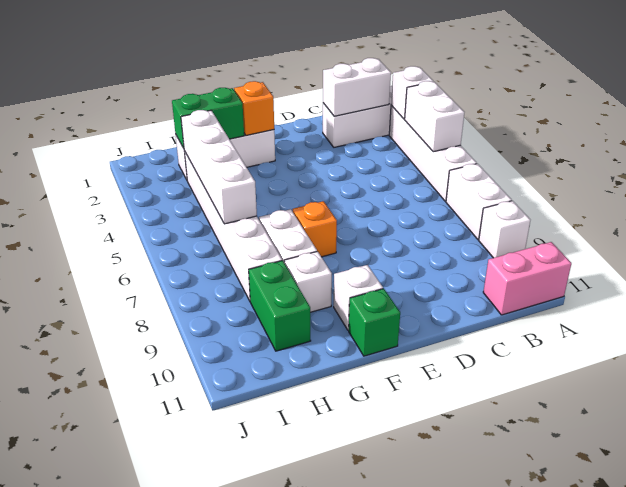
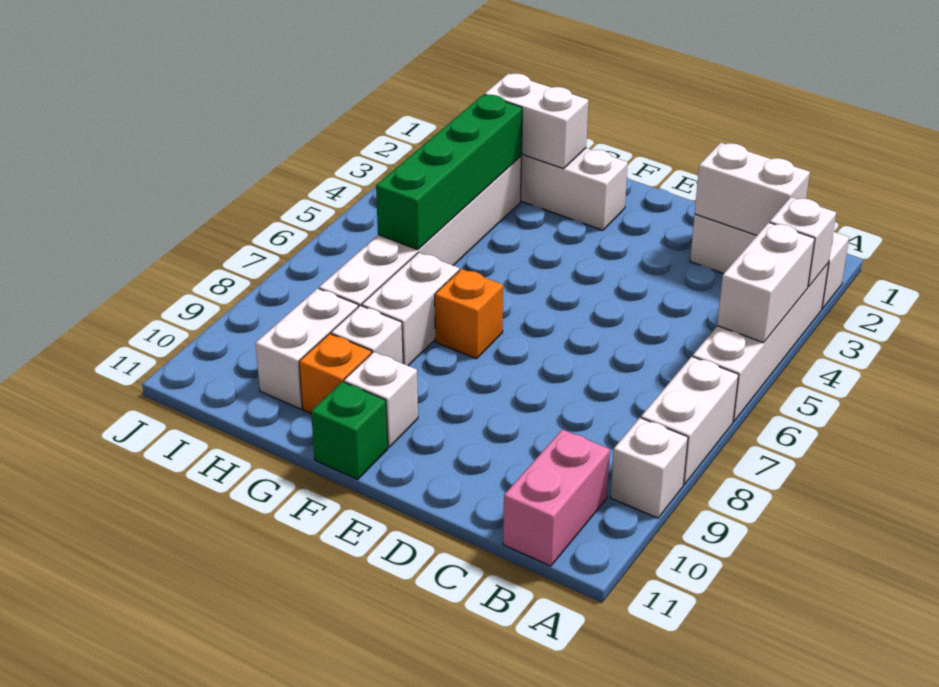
pink 1x2 brick [483,242,571,315] -> pink 1x2 brick turned to [503,429,610,566]
orange 1x1 brick [234,81,274,136] -> orange 1x1 brick moved to [299,334,372,413]
green 1x2 brick [172,88,244,148] -> white 1x2 brick [485,73,588,169]
white 1x4 brick [181,110,257,224] -> green 1x4 brick [376,95,522,250]
green 1x2 brick [249,261,311,351] -> white 1x2 brick [255,288,358,409]

